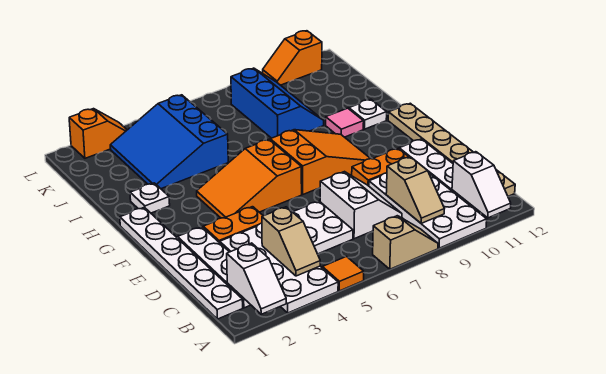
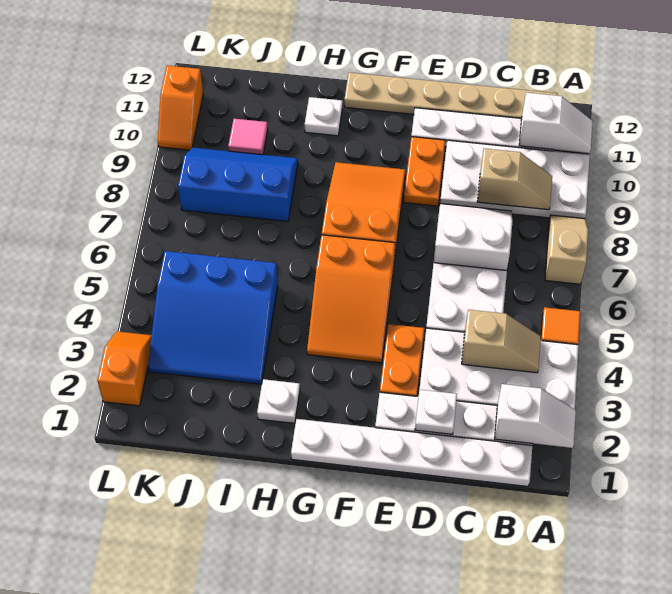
none -> white 1x1 plate [415,390,457,434]
pink 1x1 tile [326,108,364,137] -> pink 1x1 tile moved to [228,119,268,155]

